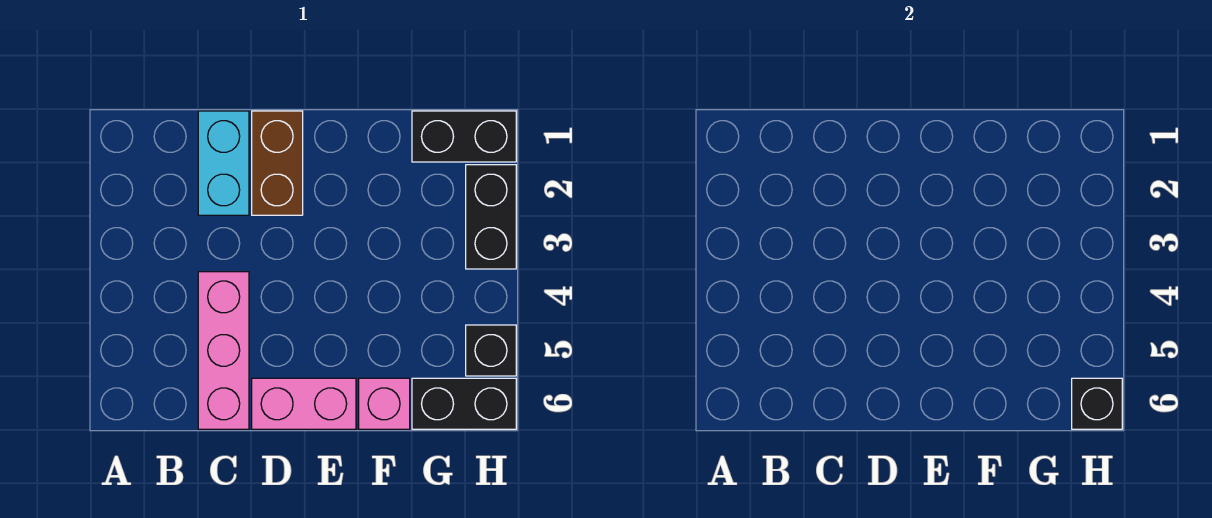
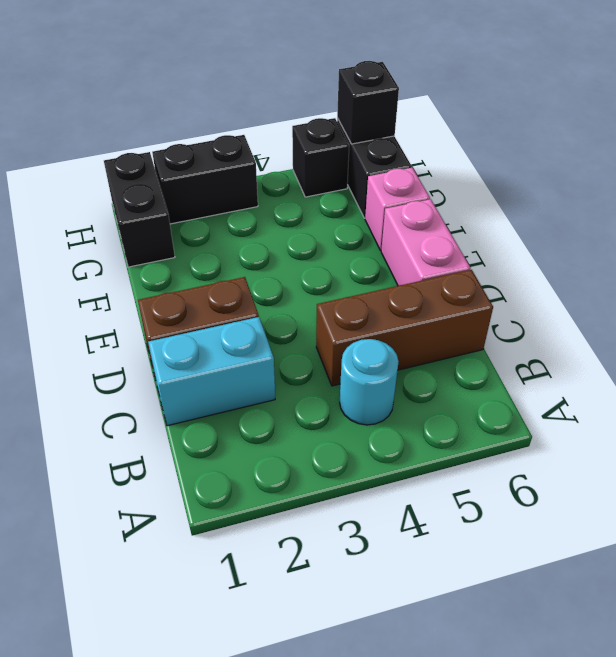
none -> cyan 1x1 round brick [340,339,399,425]
pink 1x3 brick [198,272,249,429] -> brown 1x3 brick [316,270,493,386]

